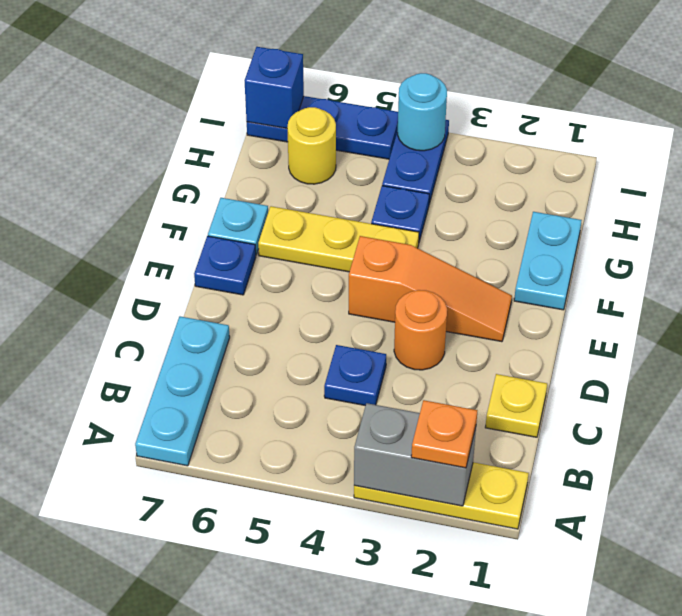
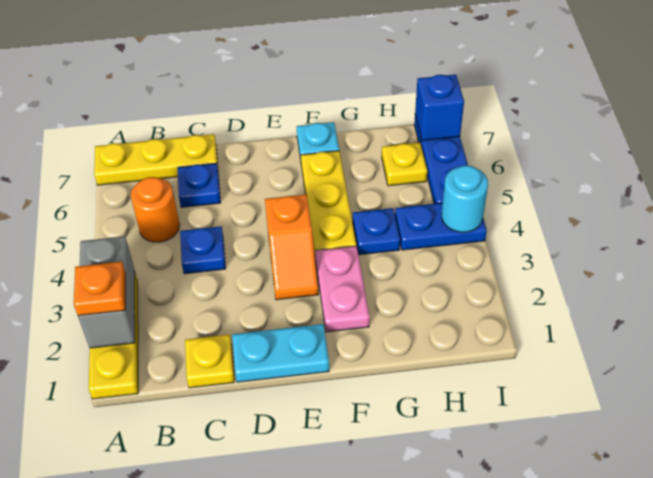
cyan 1x3 plate [135,316,230,466] -> yellow 1x3 plate [94,134,218,185]
orange 1x1 round brick [394,290,447,370] -> orange 1x1 round brick moved to [131,177,180,242]
orange 1x3 slope [349,236,512,342] -> orange 1x2 slope [265,194,318,300]
blue 1x1 plate [194,236,256,295] -> blue 1x1 plate moved to [178,163,221,207]
cyan 1x2 plate [514,212,582,310] -> cyan 1x2 plate moved to [232,324,329,382]
none -> pink 1x2 plate [315,246,370,332]
yellow 1x1 round brick [287,107,336,184] -> yellow 1x1 plate [382,143,427,186]

